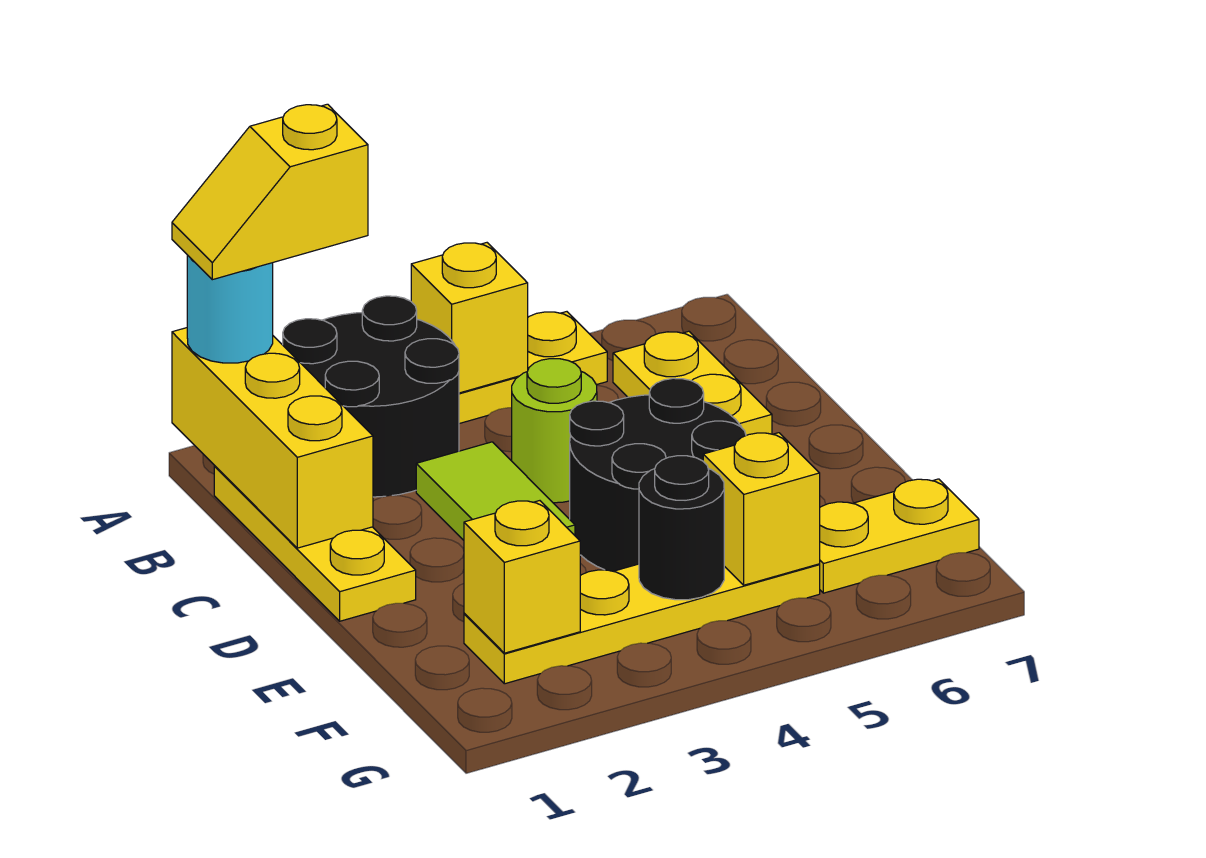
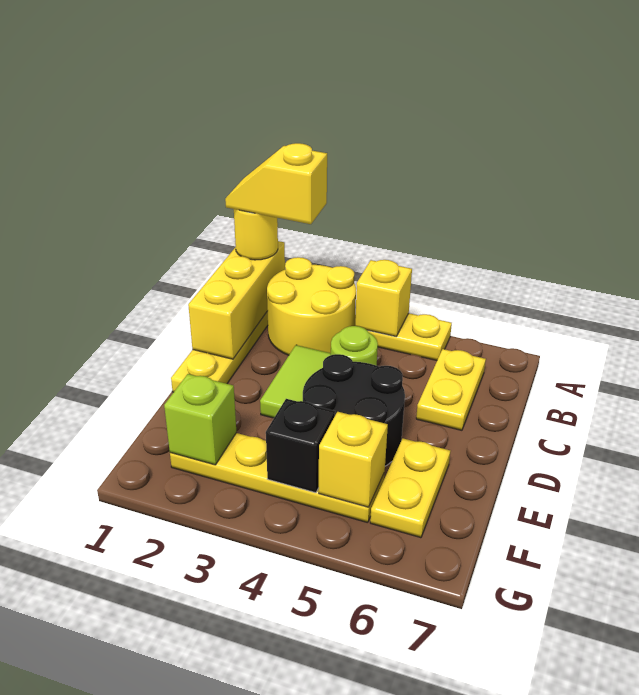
cyan 1x1 round brick [187,255,273,363] -> yellow 1x1 round brick [234,209,278,260]
black 2x2 round brick [283,296,459,497] -> yellow 2x2 round brick [267,257,356,355]
yellow 1x1 brick [464,501,580,653] -> lime 1x1 brick [164,374,236,465]
black 1x1 round brick [639,456,724,600] -> black 1x1 brick [266,399,335,493]
yellow 1x2 plate [819,479,979,593] -> yellow 1x2 plate turned to [370,439,450,538]

